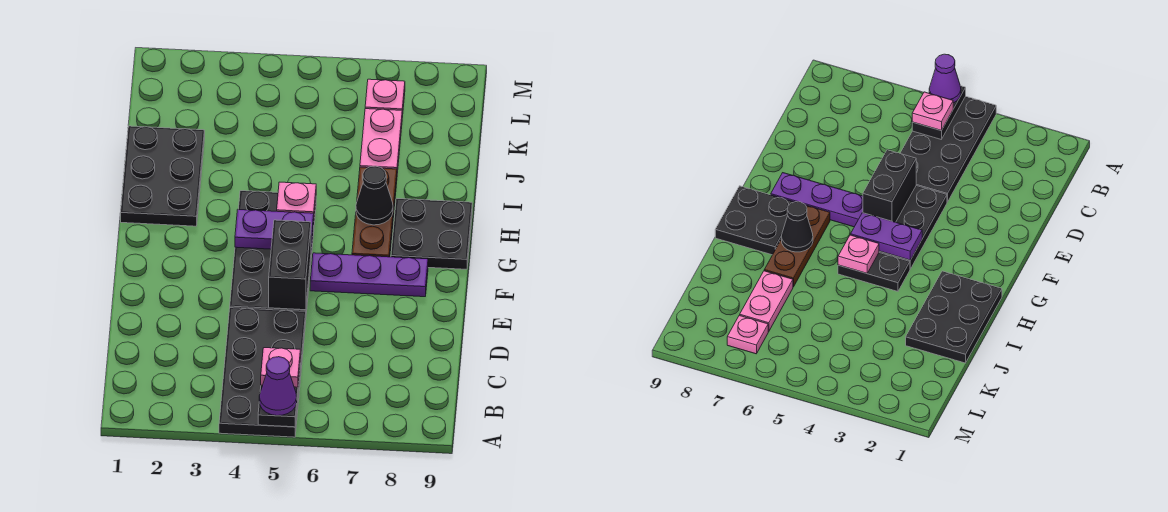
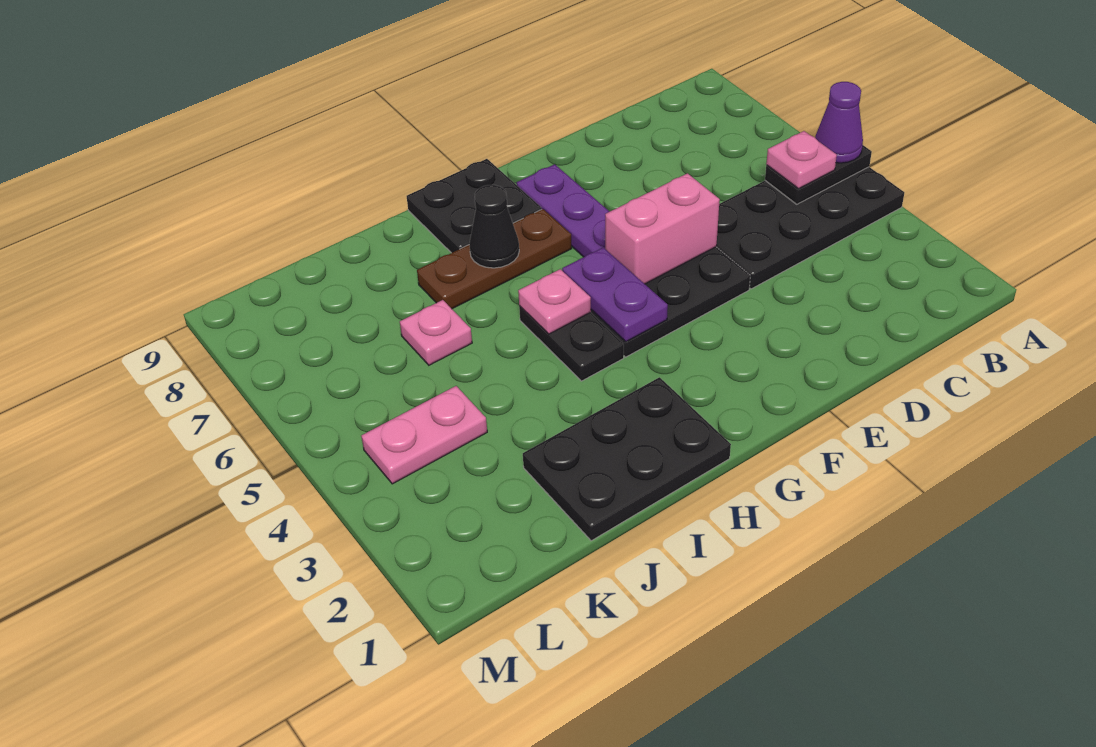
black 1x2 brick [269,220,311,310] -> pink 1x2 brick [605,173,720,284]
pink 1x2 plate [360,109,402,173] -> pink 1x2 plate moved to [361,386,487,484]
pink 1x1 plate [365,79,405,117] -> pink 1x1 plate moved to [400,300,472,365]

